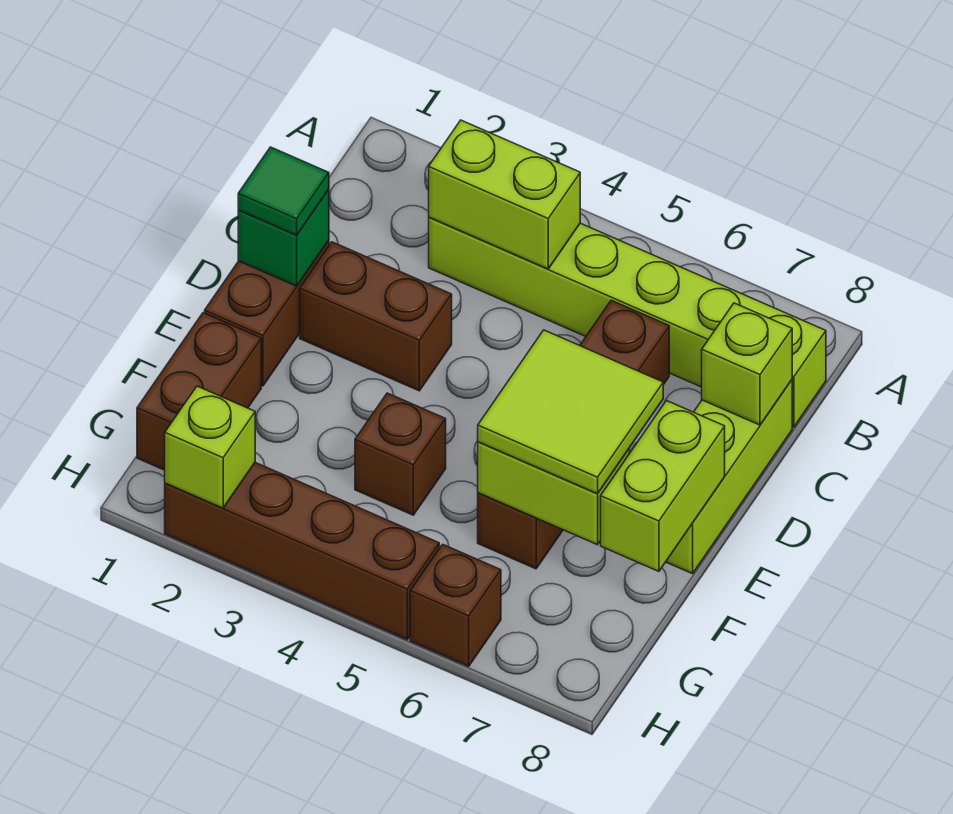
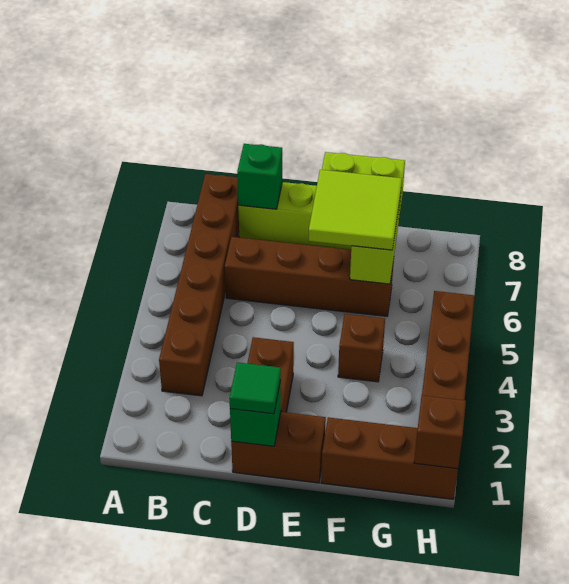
lime 1x6 brick [429,217,826,427] -> brown 1x6 brick [159,174,239,396]
lime 1x2 brick [429,120,580,269] -> none
lime 1x1 brick [702,303,792,425] -> green 1x1 brick [237,144,282,209]
brown 1x2 brick [137,313,261,470] -> brown 1x3 brick [321,417,458,499]
lime 1x1 brick [165,386,255,508] -> none
brown 1x1 brick [410,544,501,666] -> brown 1x1 brick moved to [414,395,466,469]

